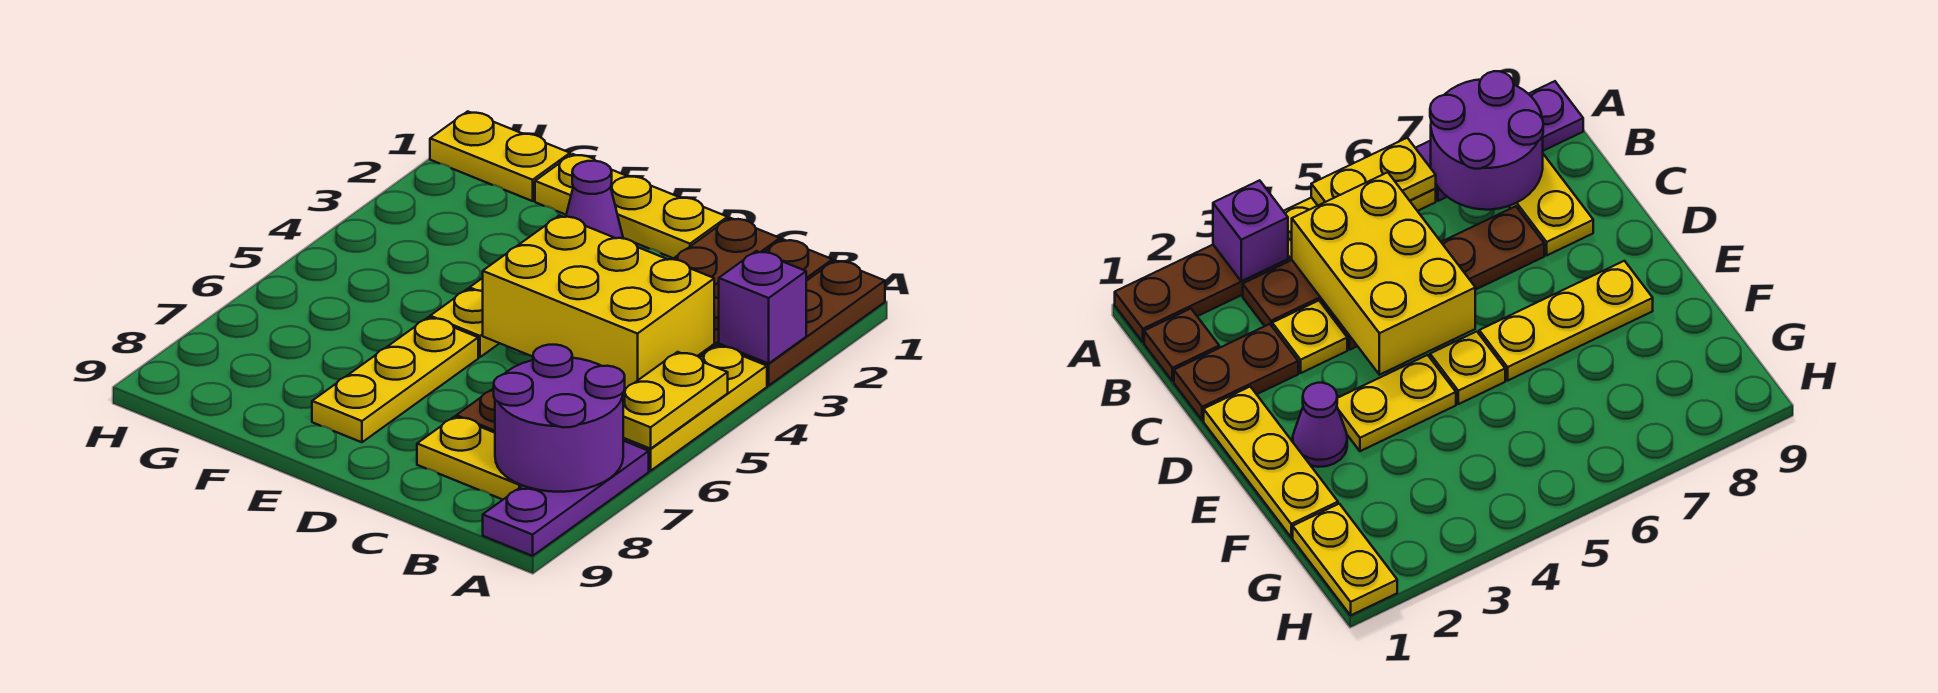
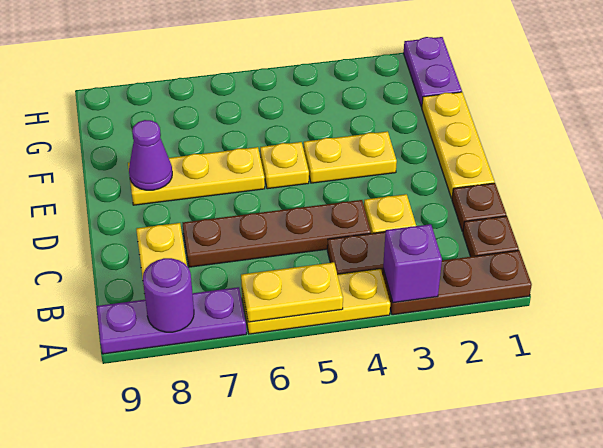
purple 2x2 round brick [494,345,625,492] -> purple 1x1 round brick [143,258,194,332]
yellow 2x3 brick [483,216,714,390] -> none
brown 1x2 plate [673,218,780,298] -> brown 1x1 plate [452,183,506,232]
purple 1x1 cone [566,161,623,238] -> purple 1x1 cone moved to [129,120,172,190]
yellow 1x2 plate [430,111,570,201] -> purple 1x2 plate [404,37,462,107]

